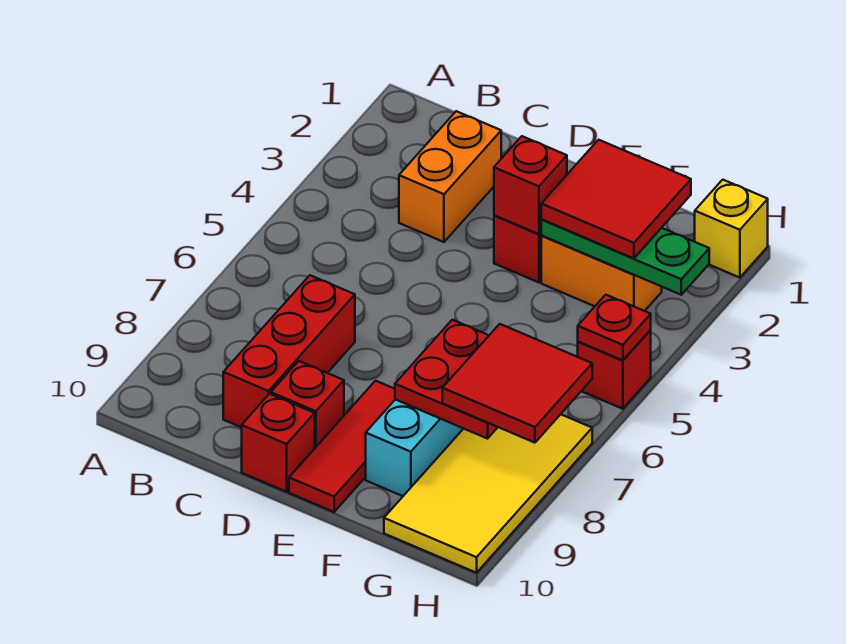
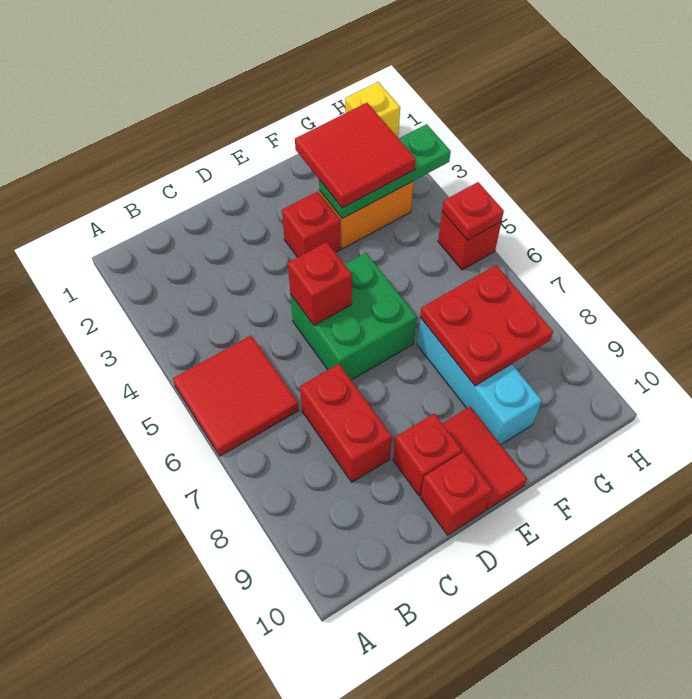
orange 1x2 brick [399,111,501,242] -> none
red 1x3 brick [223,275,355,427] -> red 1x2 brick [300,364,392,482]
none -> green 2x2 brick [290,253,417,380]
red 1x1 brick [494,136,567,234] -> red 1x1 brick moved to [288,242,352,325]
red 1x3 tile [289,381,395,512] -> red 1x2 tile [442,407,527,509]
yellow 2x4 tile [384,414,592,573] -> none
red 2x2 tile [442,324,592,443] -> red 2x2 tile moved to [173,336,299,456]

